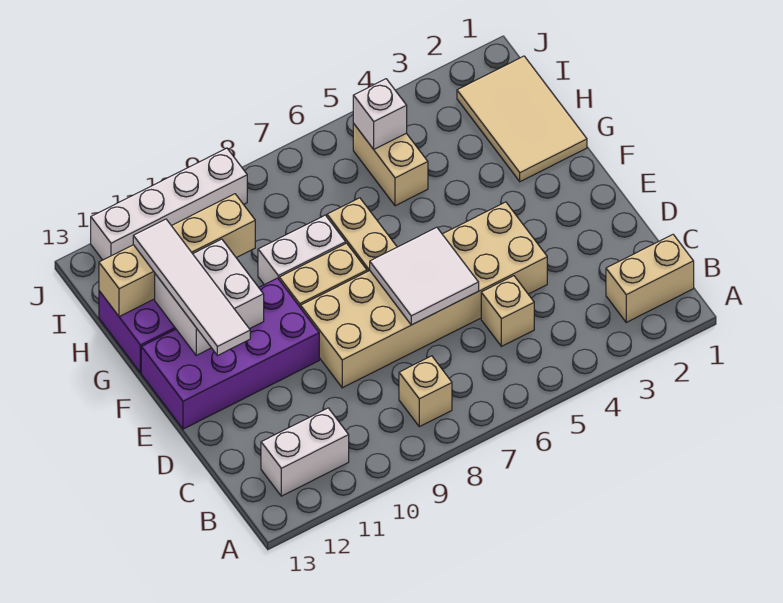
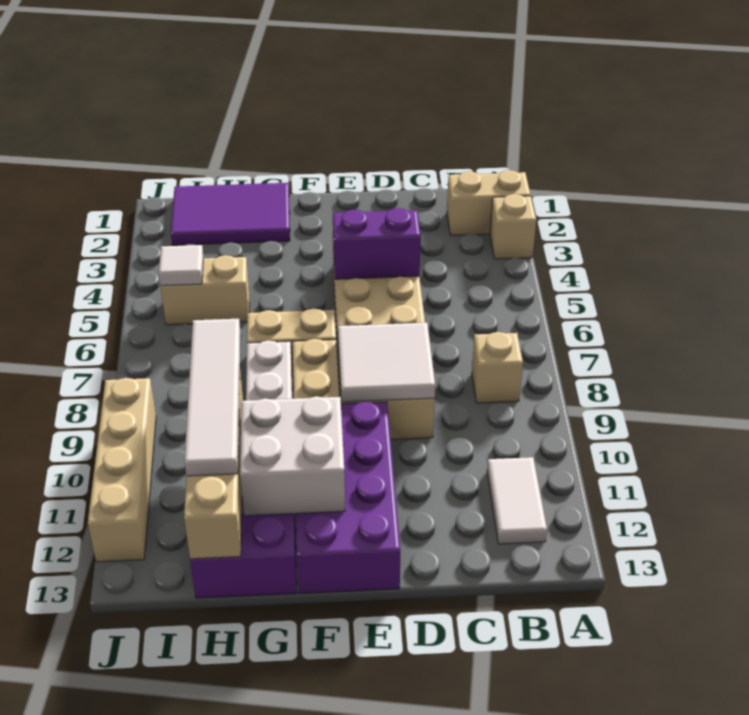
tan 1x2 brick [606,235,694,322] -> tan 1x2 brick turned to [447,170,531,235]
white 1x2 brick [261,408,349,496] -> white 1x2 tile [487,457,547,544]
tan 1x1 brick [481,276,534,346] -> tan 1x1 brick moved to [490,194,536,259]
none -> purple 1x2 brick [333,208,421,279]
white 2x2 tile [370,227,479,325] -> white 2x2 tile moved to [338,323,435,402]
white 1x4 tile [133,219,250,356] -> white 1x4 tile turned to [184,319,240,476]
tan 2x3 tile [457,56,587,182] -> purple 2x3 tile [171,183,290,245]
white 1x1 brick [353,79,407,149] -> white 1x1 tile [159,245,204,286]
white 1x4 brick [91,148,247,260] -> tan 1x4 brick [88,378,156,562]

